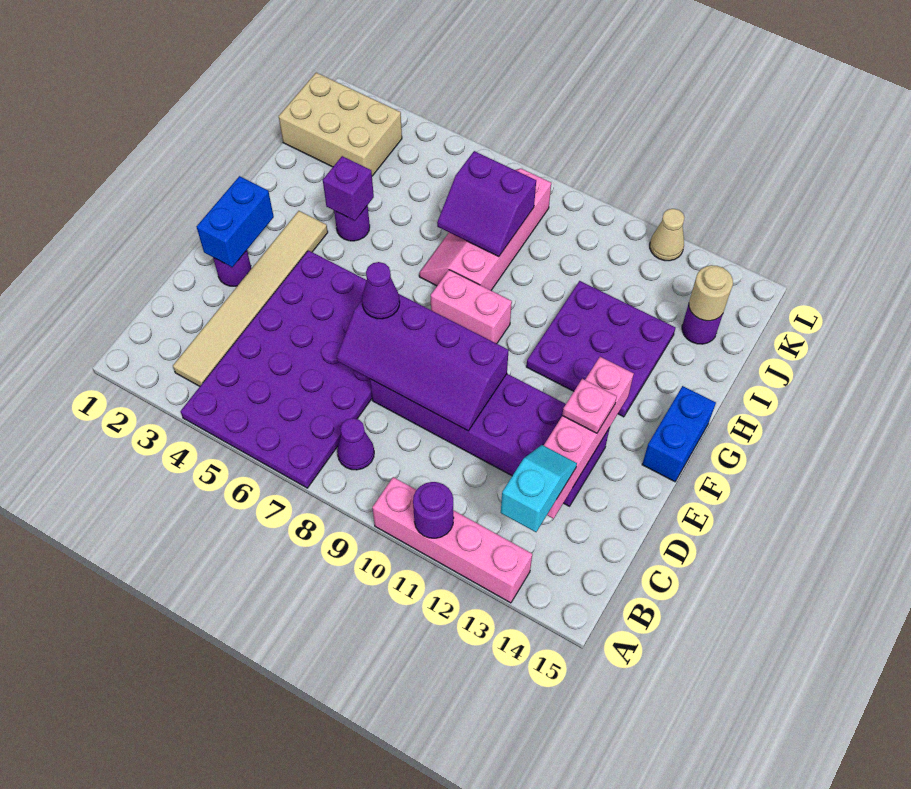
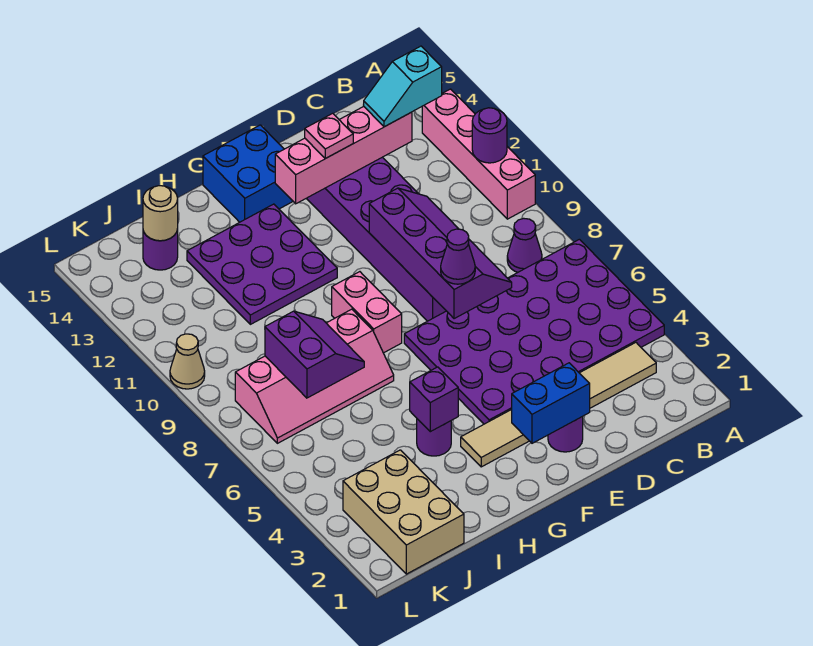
blue 1x2 brick [642,386,716,482] -> blue 2x2 brick [203,125,293,222]
tan 1x1 cone [650,209,685,261] -> tan 1x1 cone moved to [170,334,205,389]

